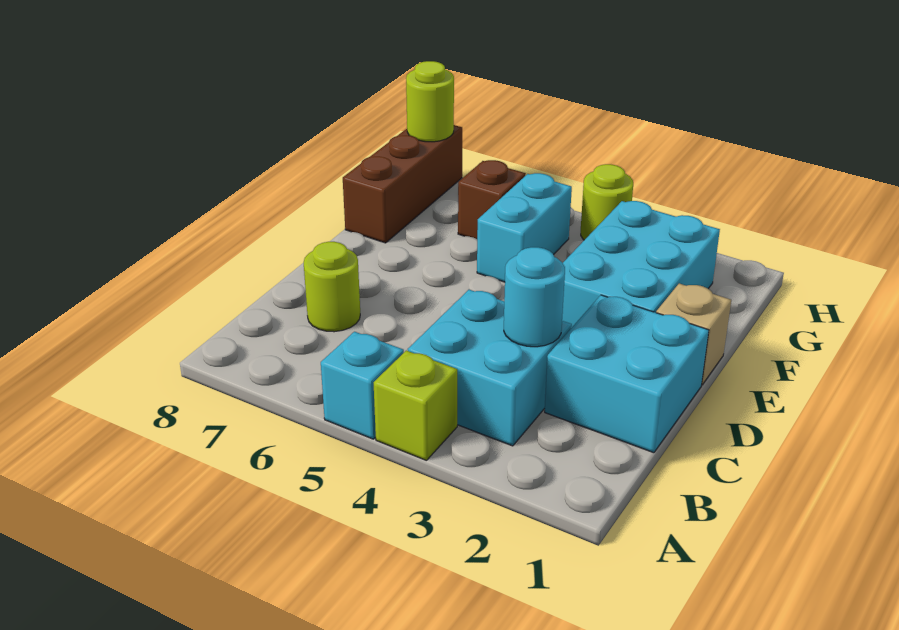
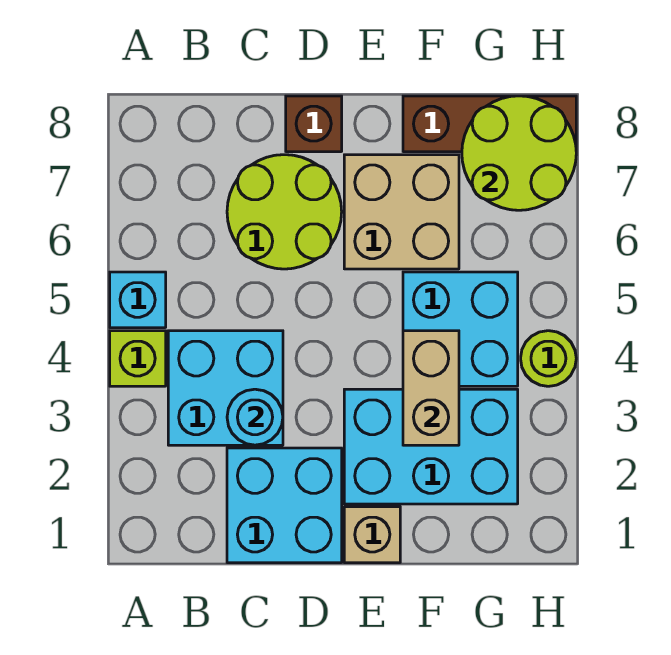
lime 1x1 round brick [304,241,360,332] -> lime 2x2 round brick [227,155,342,269]
none -> tan 2x2 brick [344,155,459,269]
none -> tan 1x2 brick [403,331,459,445]
cyan 1x2 brick [477,173,572,282] -> cyan 2x2 brick [403,272,518,386]
brown 1x1 brick [458,160,526,239] -> brown 1x1 brick moved to [286,96,342,152]
lime 1x1 round brick [406,61,454,142] -> lime 2x2 round brick [462,96,576,210]

